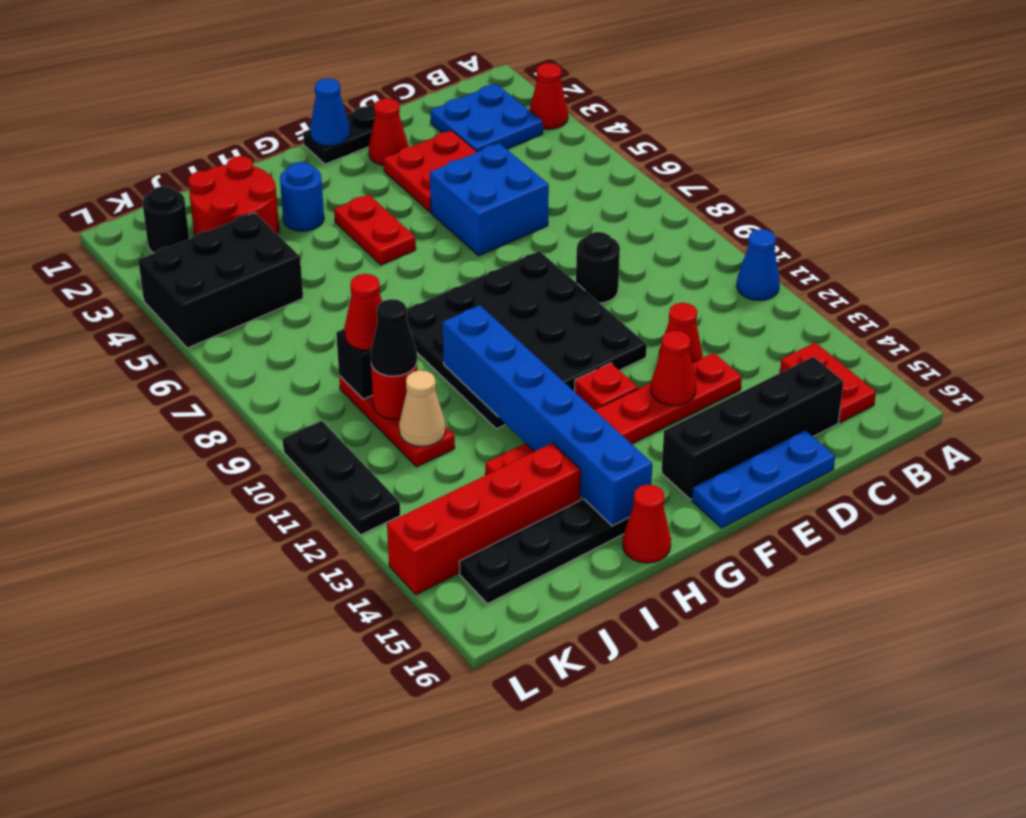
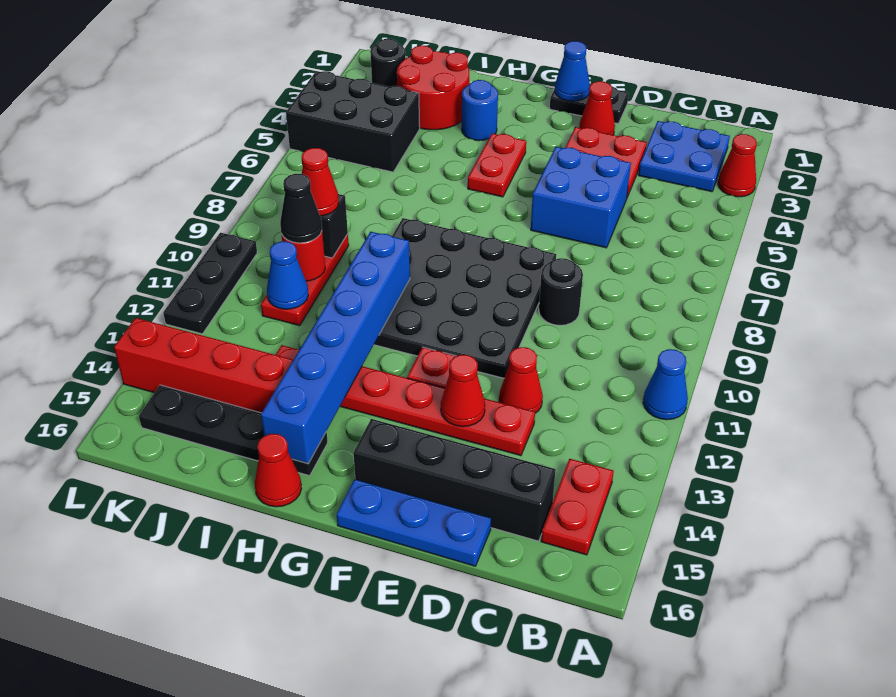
tan 1x1 cone [399,370,445,447] -> blue 1x1 cone [267,241,308,309]

